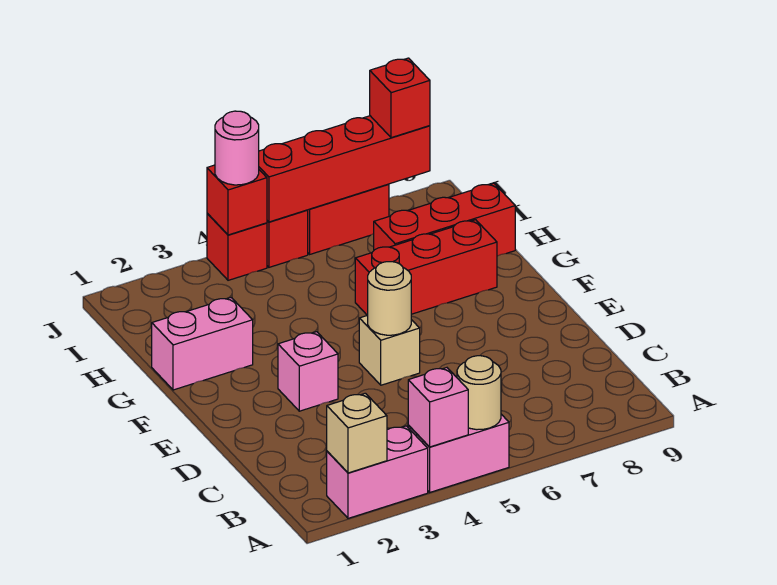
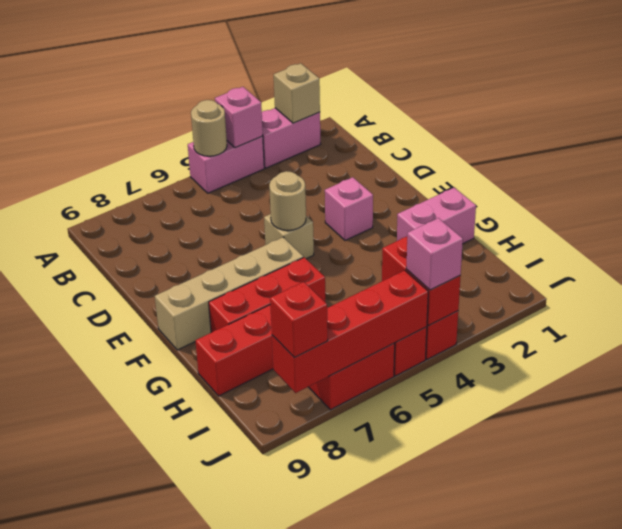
none -> tan 1x4 brick [155,237,303,350]
red 1x1 brick [207,165,267,235] -> red 1x2 brick [382,237,461,326]
pink 1x1 round brick [215,111,259,185] -> pink 1x1 brick [406,218,463,290]

